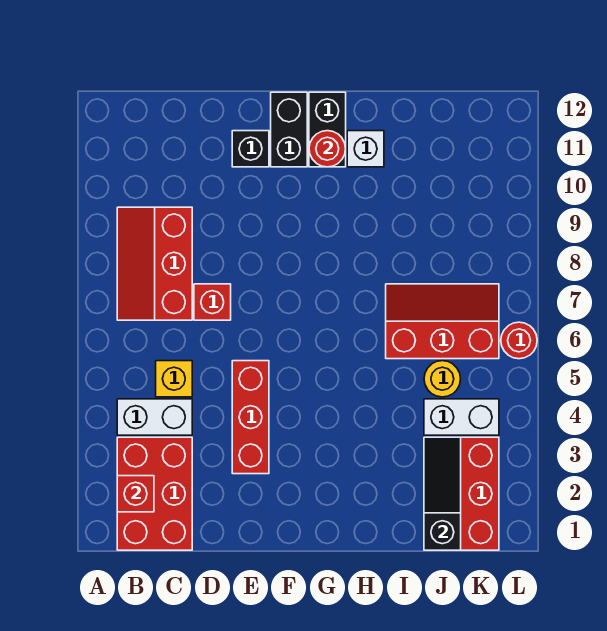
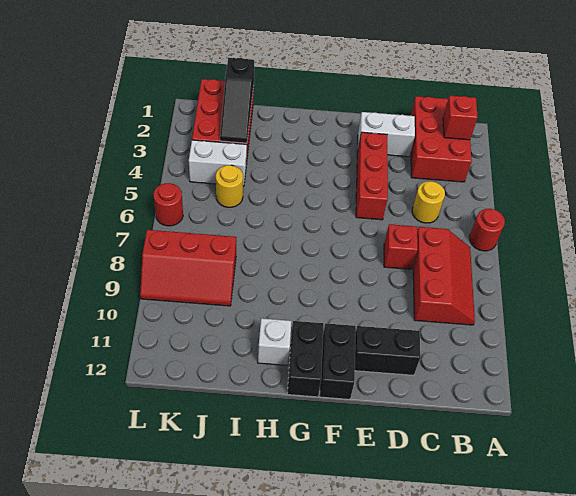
white 1x2 brick [117,399,192,435] -> white 1x2 brick moved to [357,112,415,157]
yellow 1x1 brick [156,361,192,397] -> yellow 1x1 round brick [412,181,445,223]
black 1x1 brick [232,131,269,167] -> black 1x2 brick [355,326,420,375]
red 1x1 round brick [309,131,346,167] -> red 1x1 round brick moved to [469,209,505,251]
red 2x3 slope [386,284,499,359] -> red 2x3 slope moved to [140,230,236,306]

